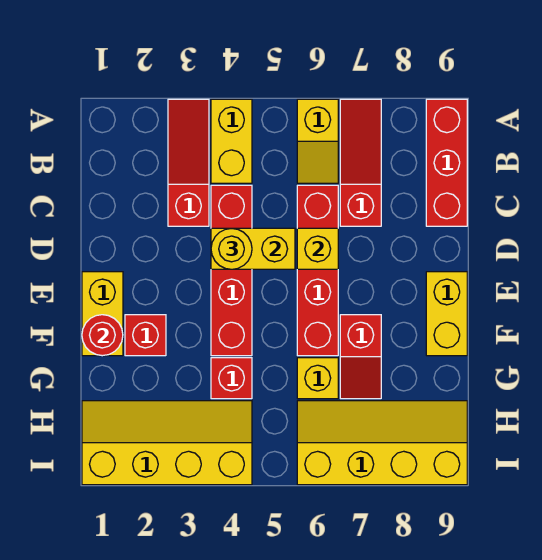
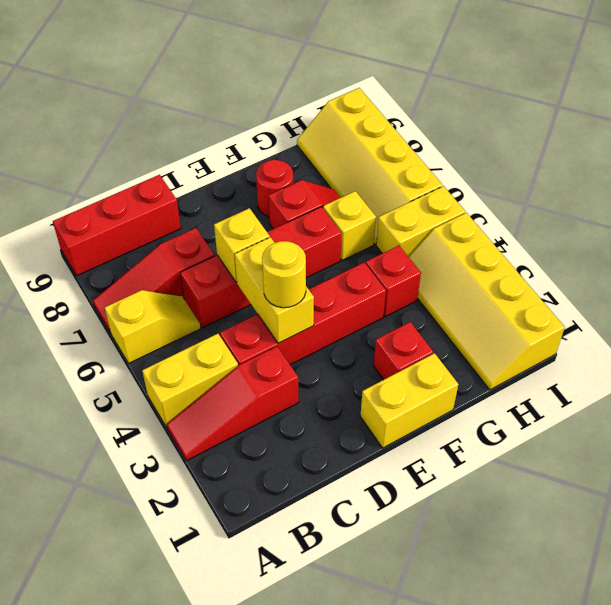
yellow 1x2 brick [426,272,467,356] -> yellow 1x2 brick moved to [376,186,465,257]
red 1x1 round brick [82,315,123,356] -> red 1x1 round brick moved to [256,160,293,217]

